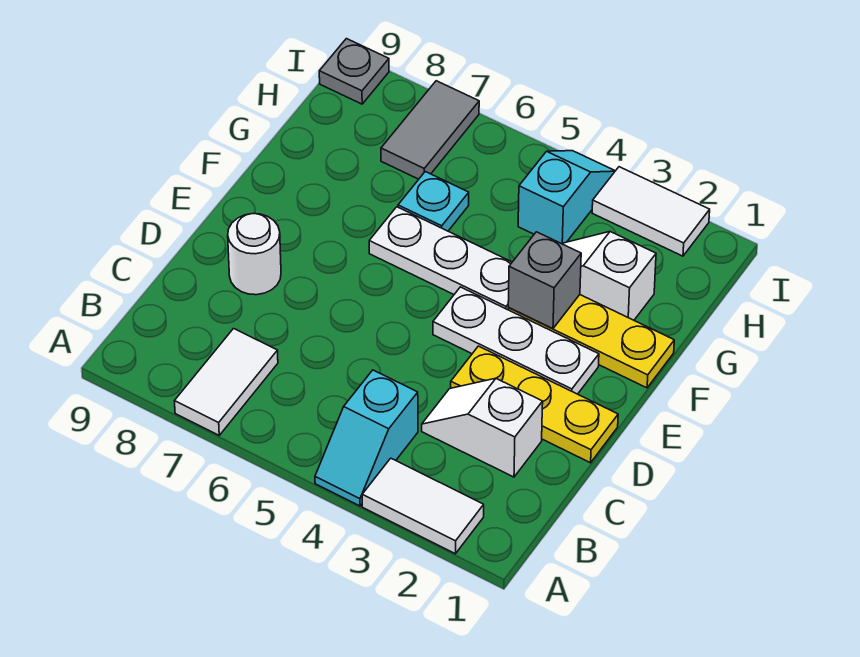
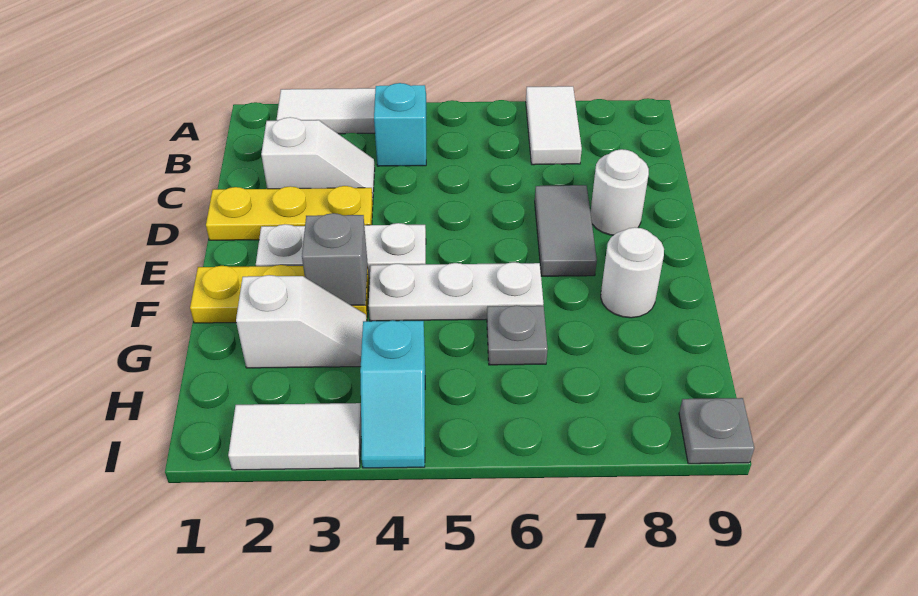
none -> white 1x1 round brick [601,227,664,318]
cyan 1x1 plate [398,172,469,231] -> grey 1x1 plate [487,305,548,365]
grey 1x2 tile [381,81,479,179] -> grey 1x2 tile moved to [535,185,597,276]

